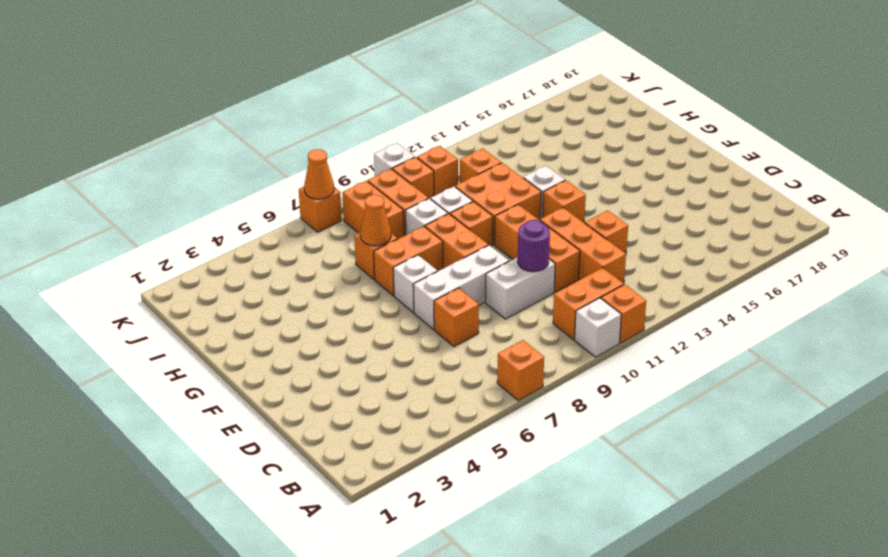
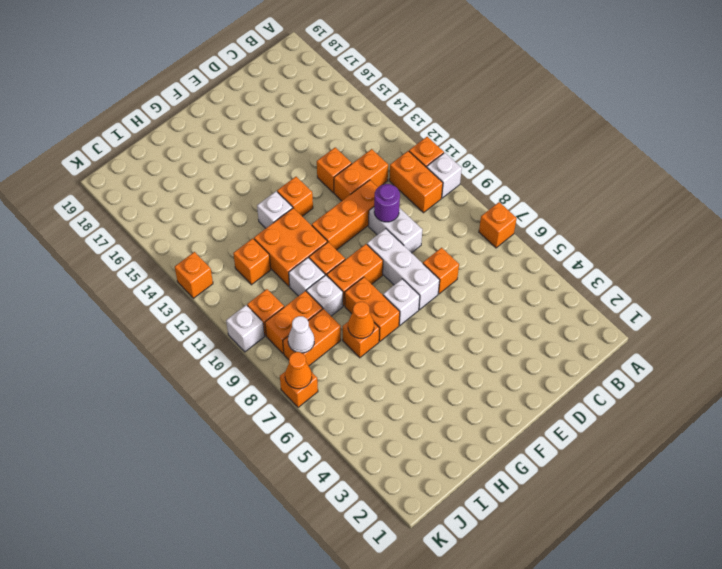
orange 1x3 brick [540,207,626,283] -> orange 1x2 brick [334,149,388,201]
none -> white 1x1 cone [288,316,314,353]
orange 1x1 brick [417,146,458,196] -> orange 1x1 brick moved to [175,252,213,298]

